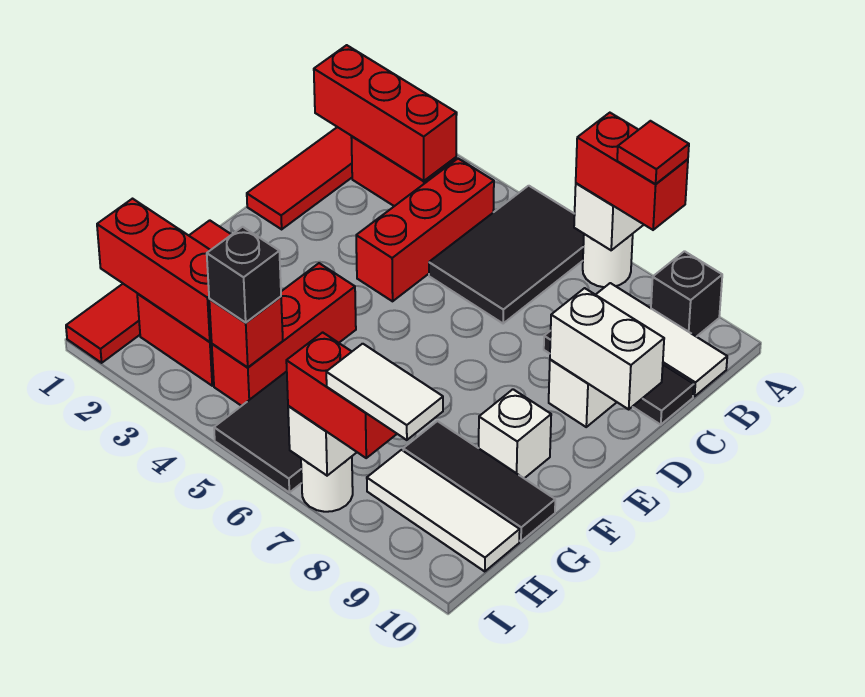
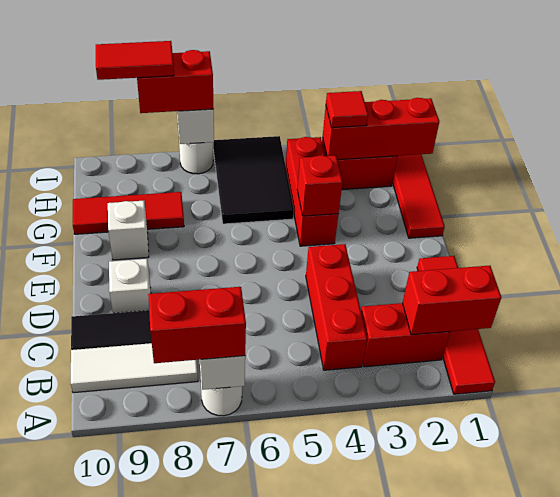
black 2x3 tile [429,186,584,323] -> none
red 1x1 tile [617,121,689,184] -> red 1x1 tile moved to [326,91,368,128]
black 1x1 brick [651,251,722,337] -> none
red 1x3 brick [314,45,457,181] -> red 1x2 brick [403,266,501,335]
white 1x2 brick [550,288,664,409] -> none
black 1x3 tile [403,421,555,541] -> red 1x3 tile [73,192,184,234]
red 1x1 brick [209,297,283,368] -> red 1x1 brick moved to [297,155,343,216]
black 1x1 brick [207,227,281,322] -> none
white 1x3 tile [367,450,520,572] -> none
white 1x2 tile [326,344,443,440] -> red 1x2 tile [96,41,174,80]

